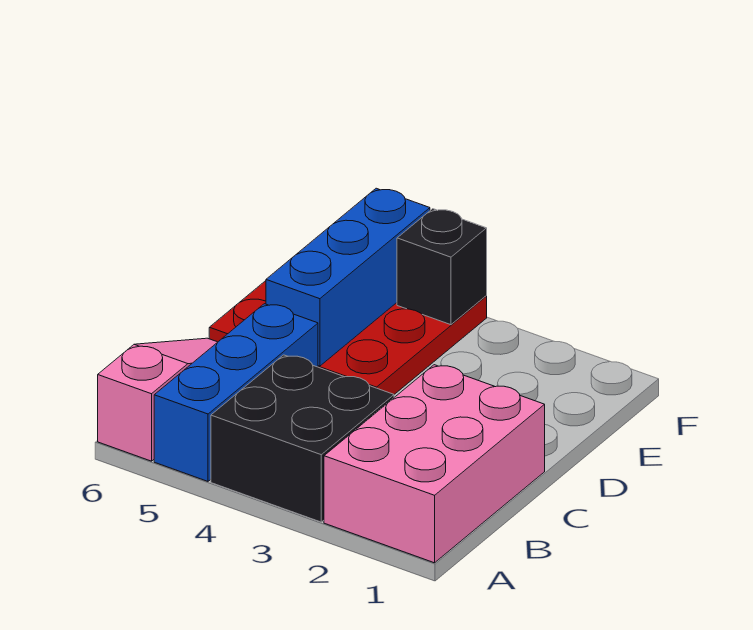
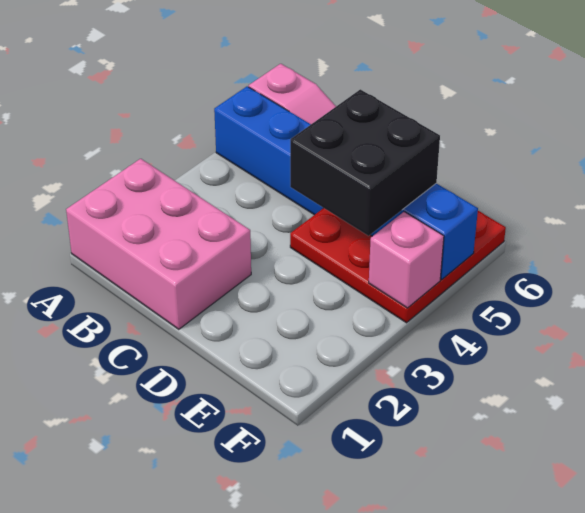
black 2x2 brick [211,355,394,522] -> black 2x2 brick moved to [290,89,440,236]
black 1x1 brick [397,209,487,325] -> pink 1x1 brick [369,212,444,308]

